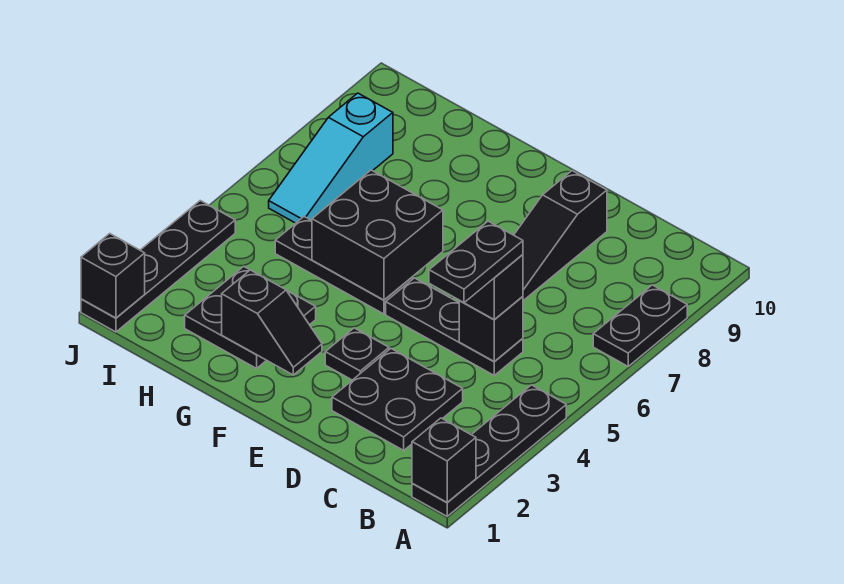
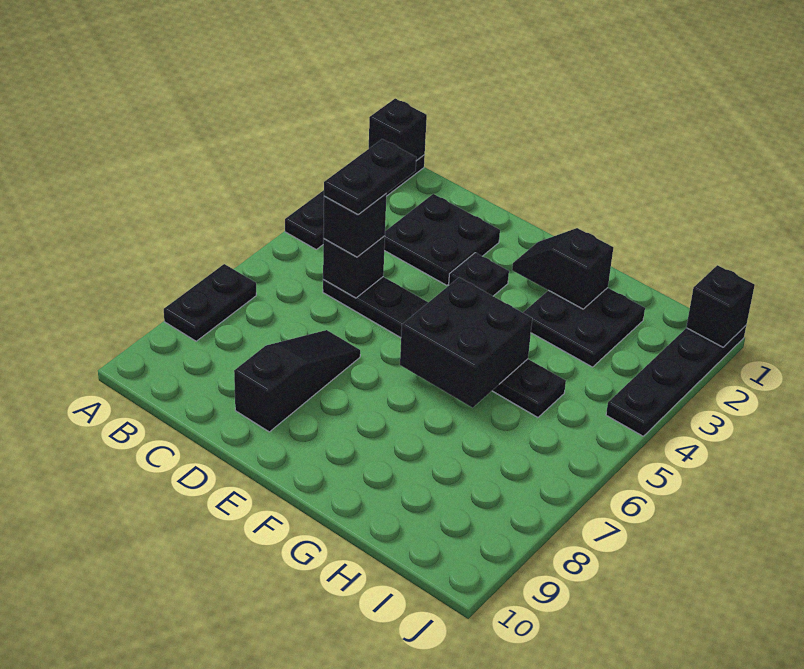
cyan 1x3 slope [269,93,393,223] -> none

